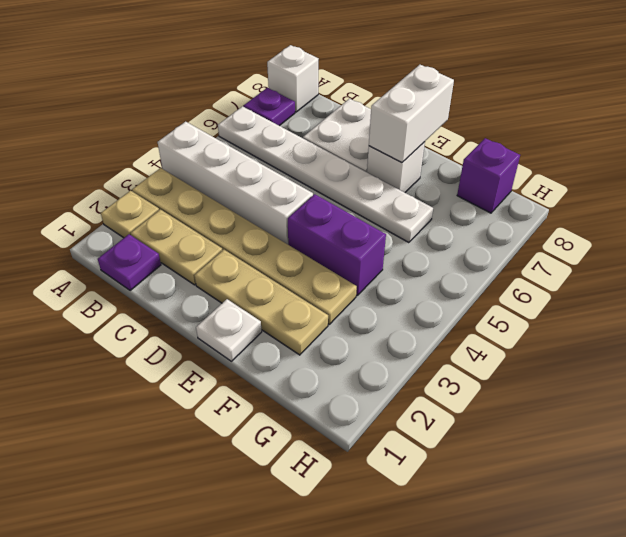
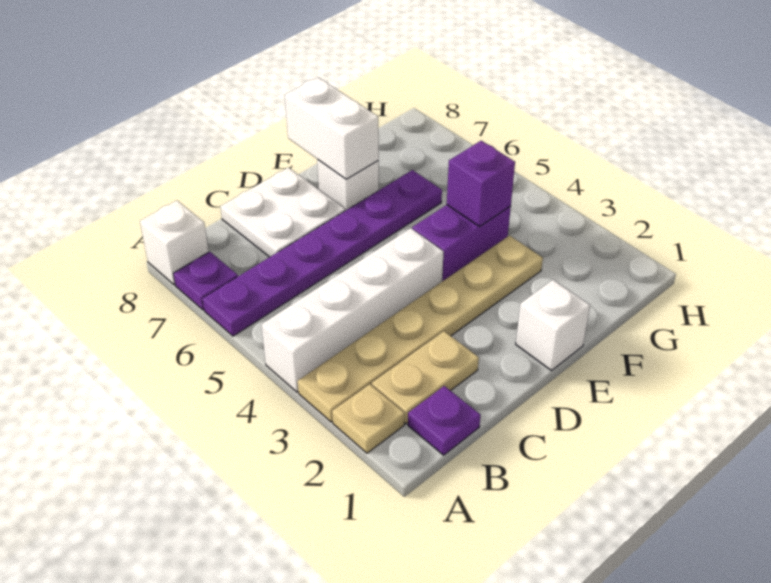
white 1x6 plate [218,106,433,243] -> purple 1x6 plate [203,170,442,336]
tan 1x3 plate [194,250,328,355] -> none
white 1x1 plate [196,299,262,361] -> white 1x1 brick [516,280,590,371]
purple 1x1 brick [457,138,520,213] -> purple 1x1 brick moved to [447,141,515,227]

